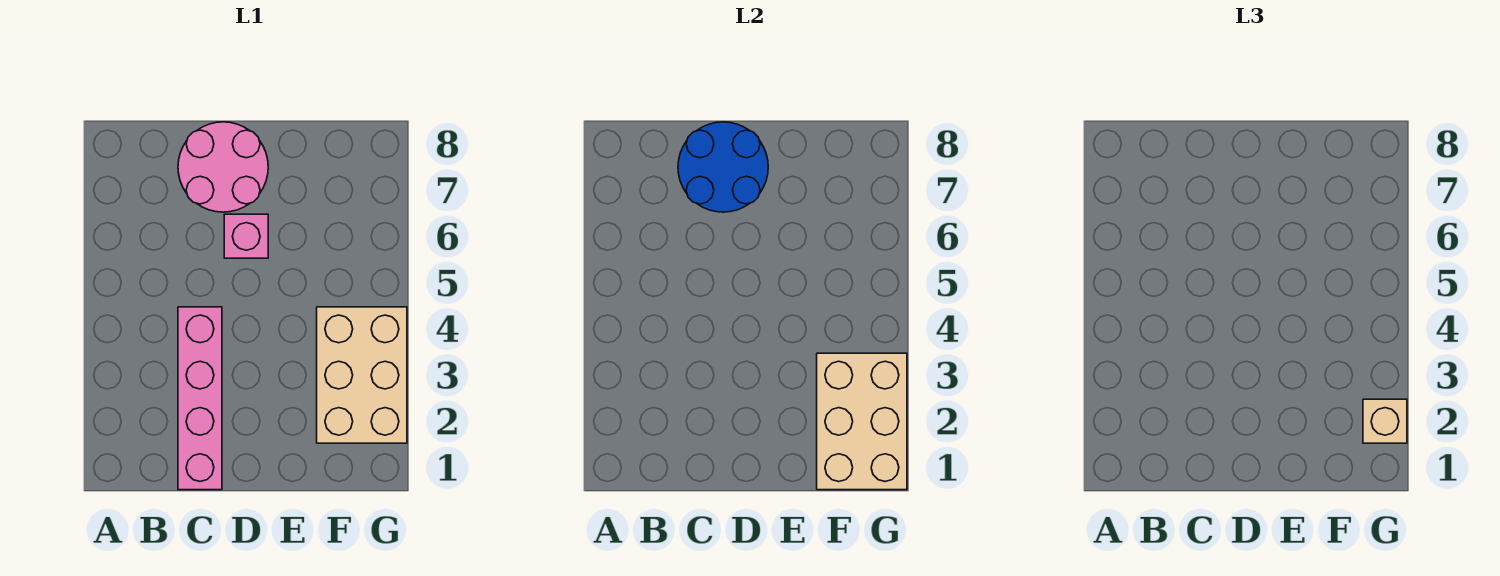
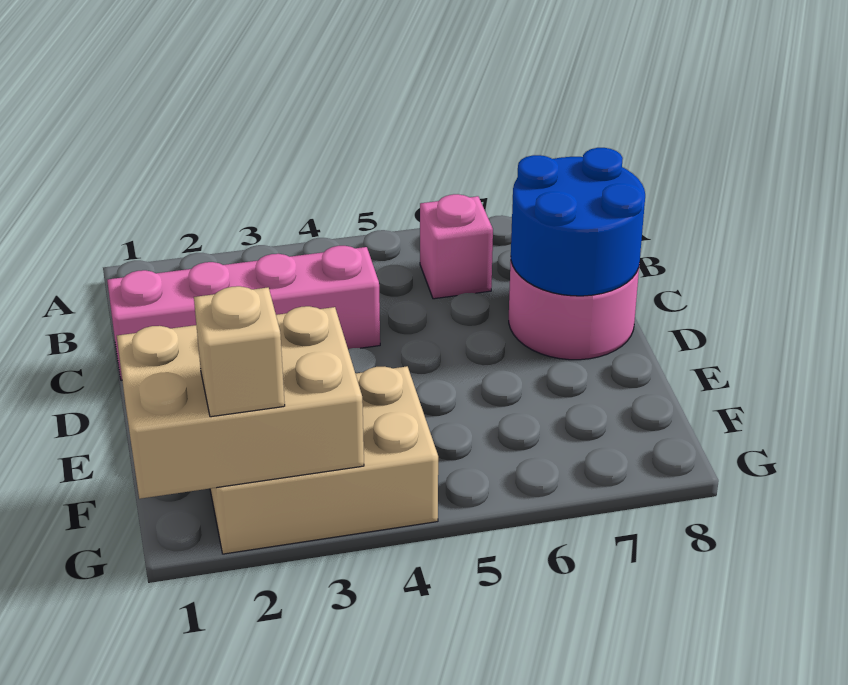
pink 1x1 brick [224,214,268,258] -> pink 1x1 brick moved to [420,194,493,299]

